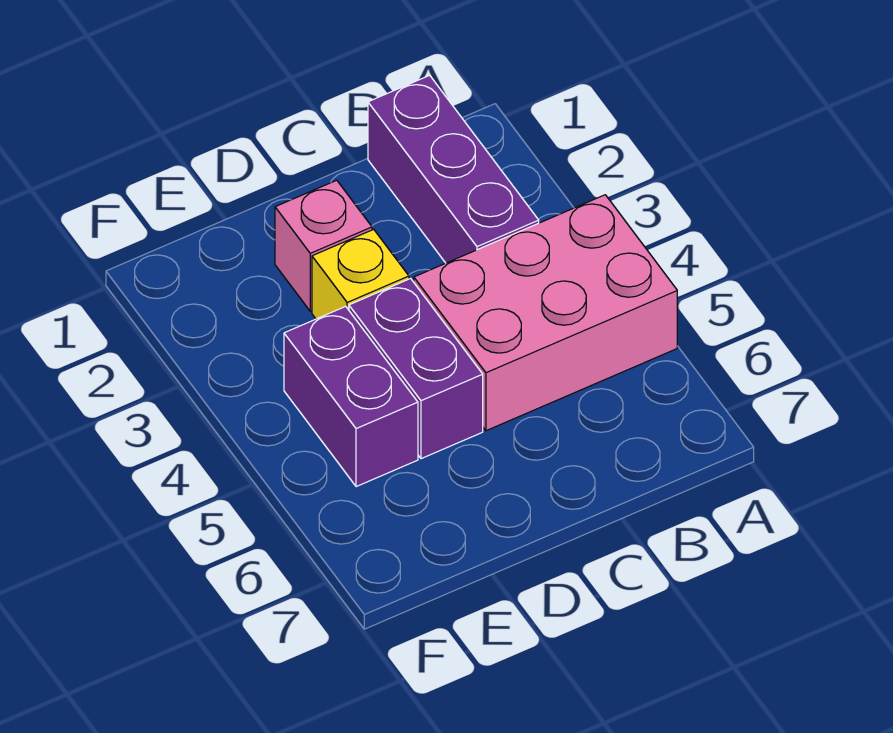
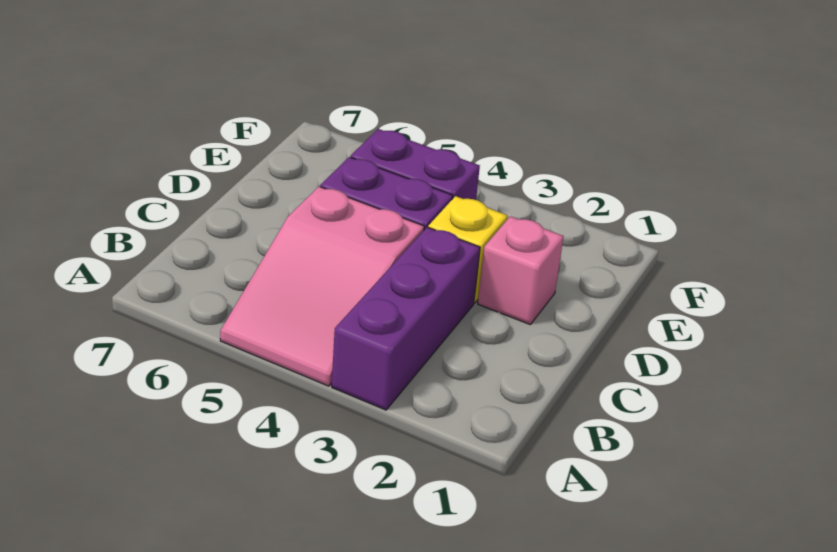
pink 2x3 brick [414,195,677,431] -> pink 2x3 slope [220,187,424,386]
purple 1x3 brick [368,75,539,263] -> purple 1x3 brick turned to [332,227,480,410]

